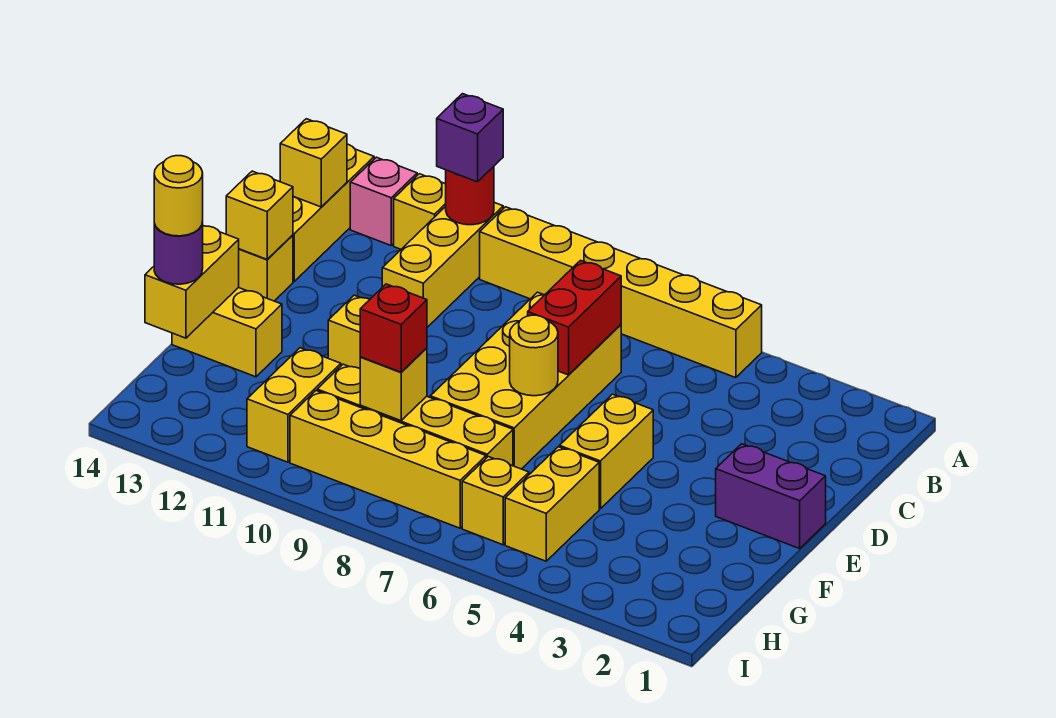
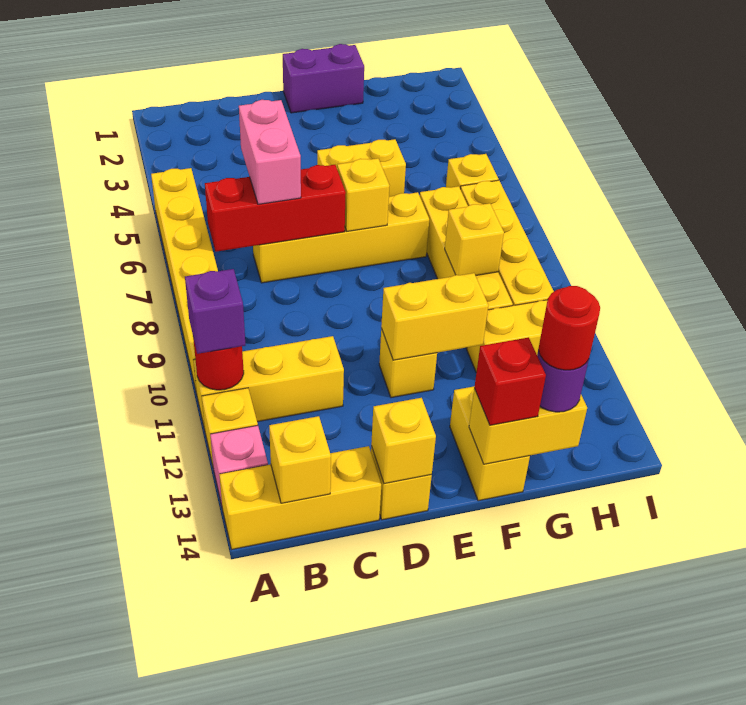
none -> pink 1x2 brick [239,100,301,204]
yellow 2x4 brick [430,292,621,469] -> yellow 1x4 brick [253,192,429,283]
red 1x2 brick [528,260,621,375] -> red 1x3 brick [205,165,346,252]
purple 1x2 brick [716,444,826,549] -> purple 1x2 brick turned to [283,44,364,113]
yellow 1x1 round brick [510,315,558,396] -> yellow 1x1 brick [337,158,390,231]
yellow 1x2 brick [505,447,599,561] -> yellow 1x2 brick moved to [381,273,488,360]
red 1x1 brick [360,284,427,372] -> red 1x1 brick moved to [474,337,546,425]
yellow 1x1 round brick [154,156,203,236] -> red 1x1 round brick [538,286,600,370]

